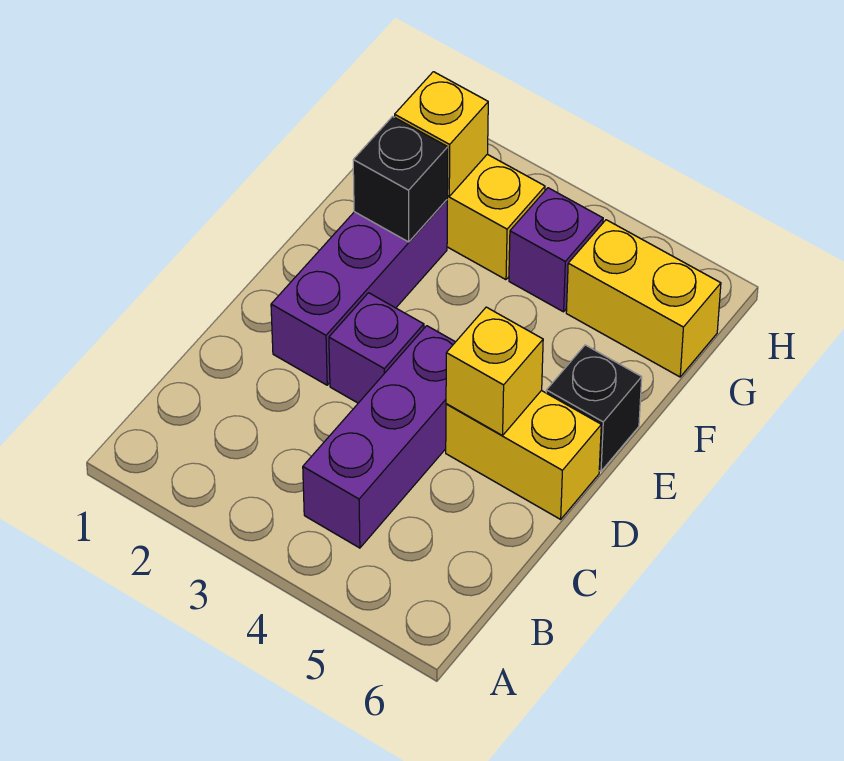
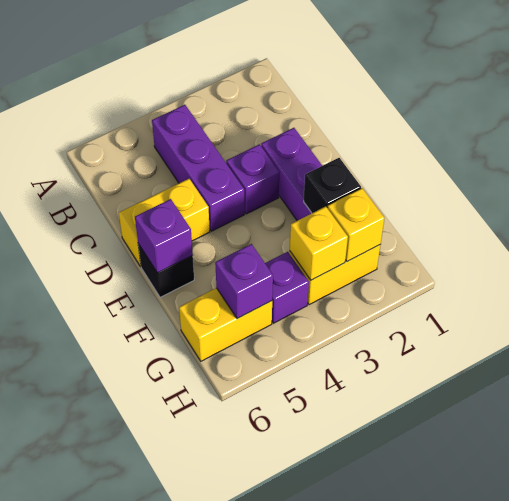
yellow 1x1 brick [446,307,543,436] -> yellow 1x1 brick moved to [290,206,348,280]
none -> purple 1x1 brick [135,199,193,273]
none -> purple 1x1 brick [215,244,273,319]

